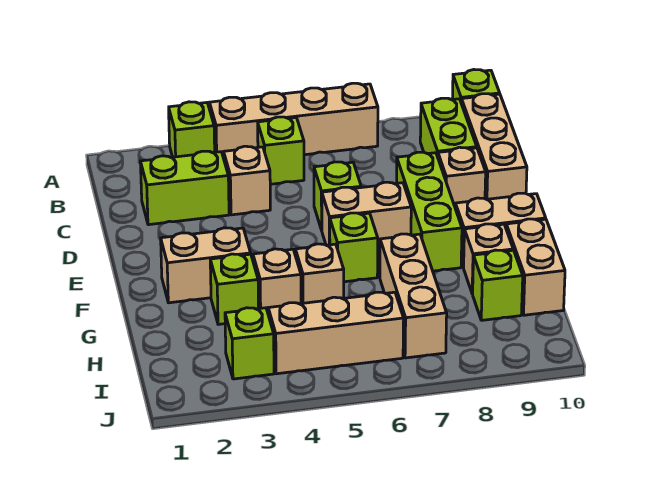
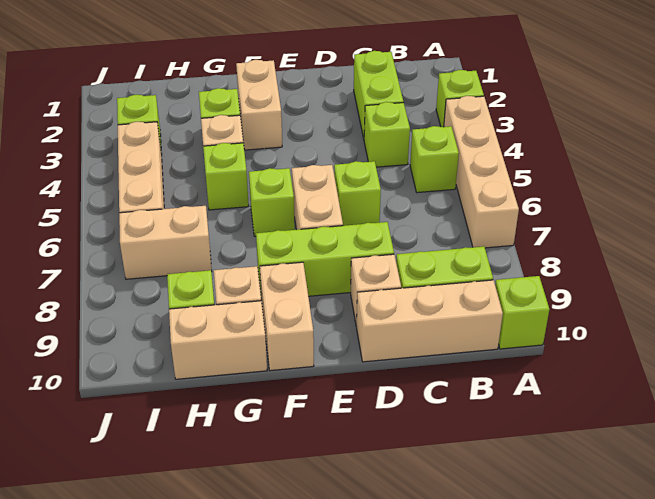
tan 1x1 brick [224,146,270,215] -> lime 1x1 brick [364,102,410,167]
tan 1x1 brick [295,244,344,304] -> lime 1x1 brick [203,143,249,210]
tan 1x3 brick [380,234,447,358] -> tan 1x2 brick [119,206,212,279]

